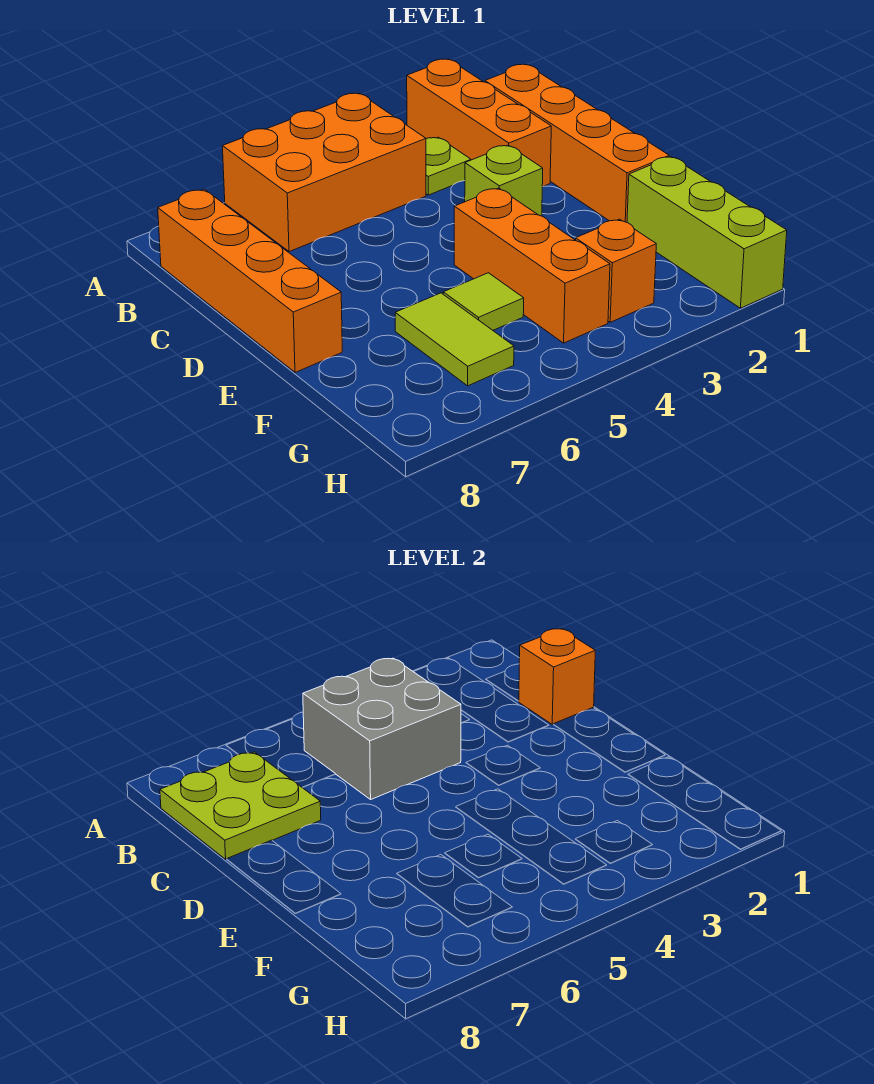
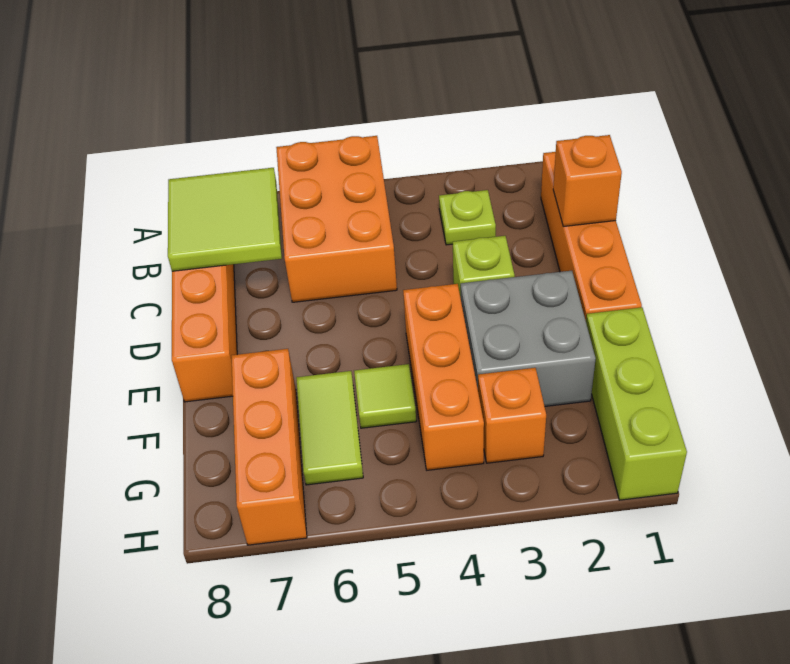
orange 1x3 brick [407,59,551,187] -> orange 1x3 brick moved to [231,349,307,545]
orange 2x3 brick [222,93,426,252] -> orange 2x3 brick turned to [276,136,397,302]
grey 2x2 brick [303,658,461,799] -> grey 2x2 brick moved to [461,271,596,406]
lime 2x2 plate [160,752,321,859] -> lime 2x2 tile [168,168,282,271]

